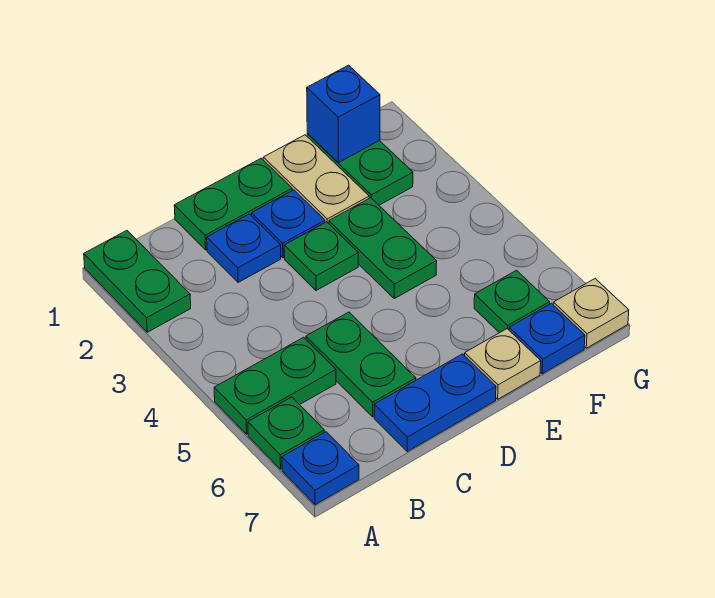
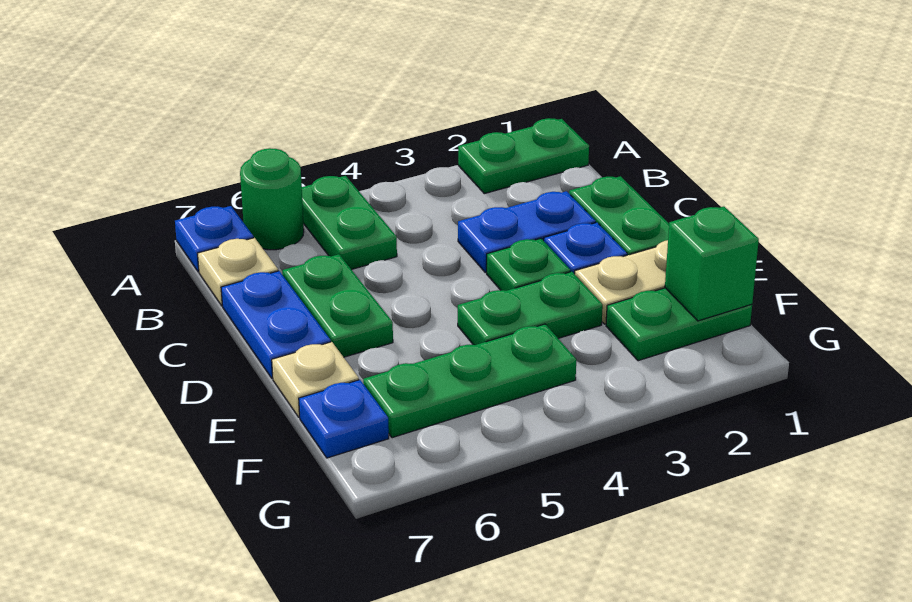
green 1x1 plate [248,397,324,469] -> green 1x1 round brick [240,148,304,250]
blue 1x1 plate [207,214,281,282] -> blue 1x2 plate [458,191,596,272]
green 1x2 plate [306,312,416,417] -> green 1x2 plate turned to [282,254,393,357]
blue 1x1 brick [307,65,380,163] -> green 1x1 brick [665,207,759,321]
green 1x1 plate [474,270,550,333] -> green 1x3 plate [363,324,576,438]
tan 1x1 plate [553,279,629,348] -> tan 1x1 plate moved to [198,238,278,306]

